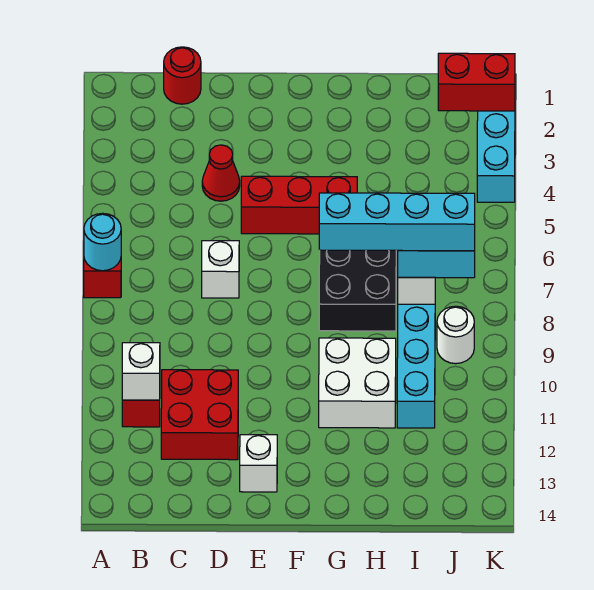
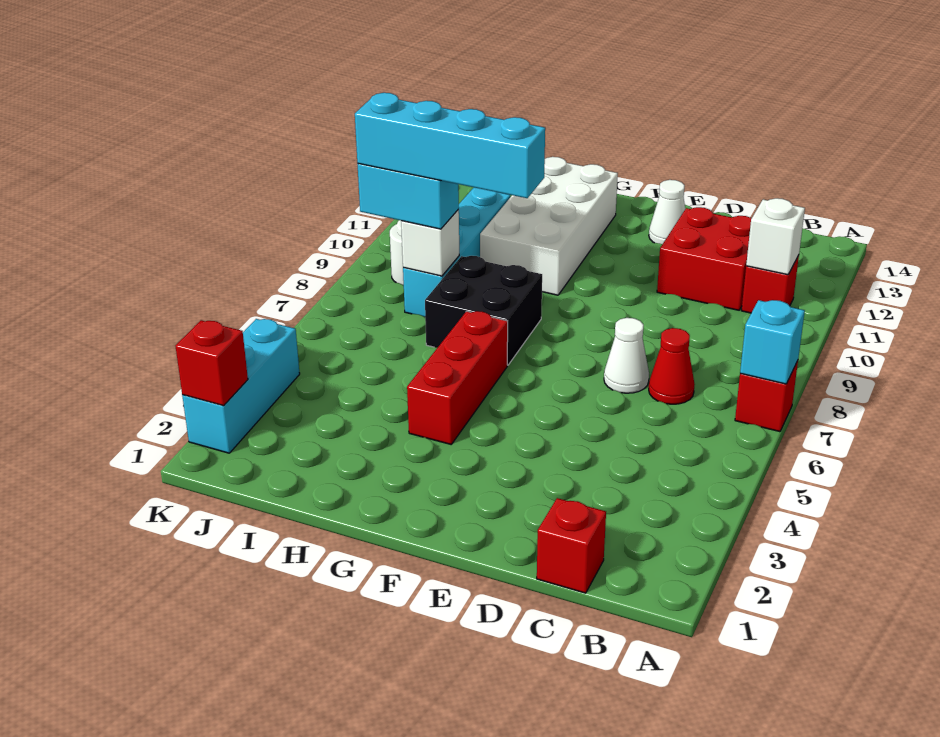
cyan 1x1 round brick [84,213,121,271] -> cyan 1x1 brick [740,300,805,384]
red 1x1 round brick [164,47,201,104] -> red 1x1 brick [537,498,606,593]
red 1x1 cone [202,145,240,201] -> red 1x1 cone moved to [649,328,695,404]
white 1x1 brick [202,241,239,298] -> white 1x1 cone [604,318,649,393]
red 1x3 brick [241,176,357,234] -> red 1x3 brick turned to [407,311,508,444]
white 1x1 brick [240,435,277,492] -> white 1x1 cone [649,180,685,244]
white 2x2 brick [319,338,396,428] -> white 2x4 brick [480,157,618,295]
red 1x2 brick [438,53,515,111] -> red 1x1 brick [175,320,248,406]

